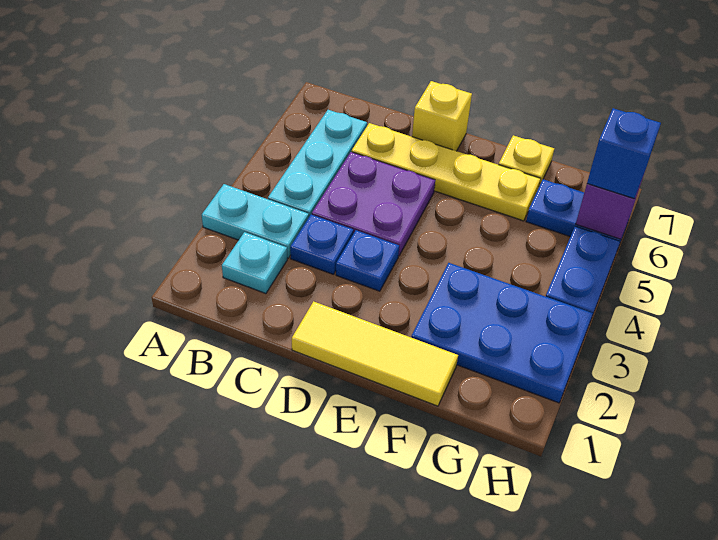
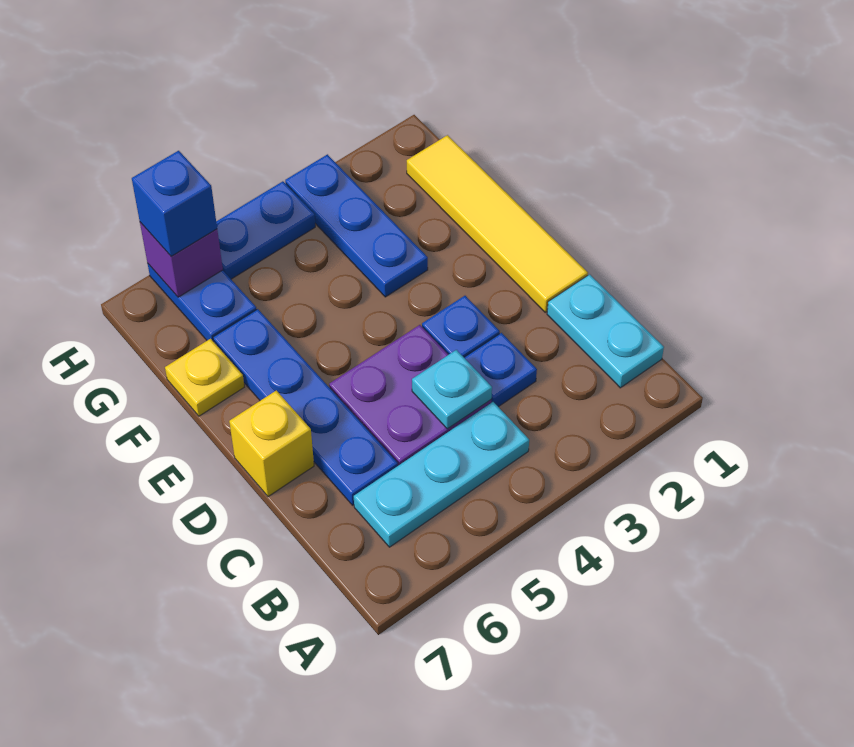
cyan 1x2 plate [202,184,309,258] -> cyan 1x2 plate moved to [547,274,664,388]
cyan 1x1 plate [222,232,287,294] -> cyan 1x1 plate moved to [412,350,492,429]
yellow 1x4 plate [352,123,540,221] -> blue 1x4 plate [213,309,398,505]
yellow 1x3 tile [292,301,458,406] -> yellow 1x4 tile [407,135,588,312]
blue 2x3 plate [411,263,593,403] -> blue 1x3 plate [285,154,428,297]

